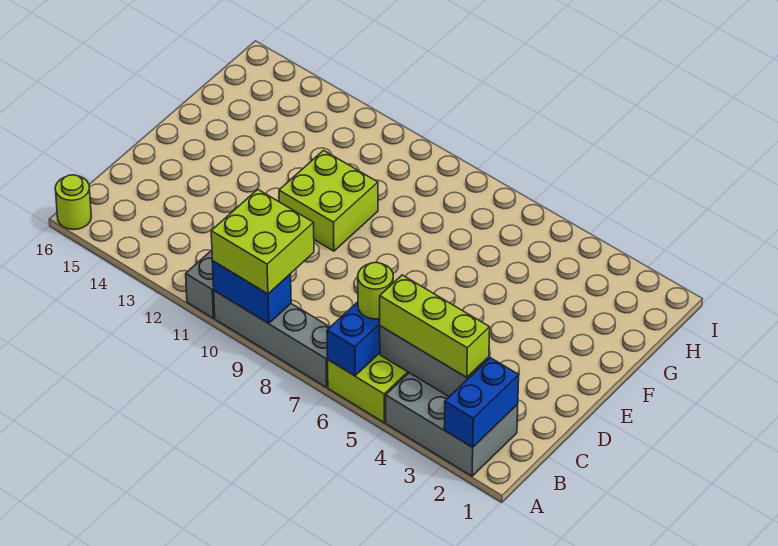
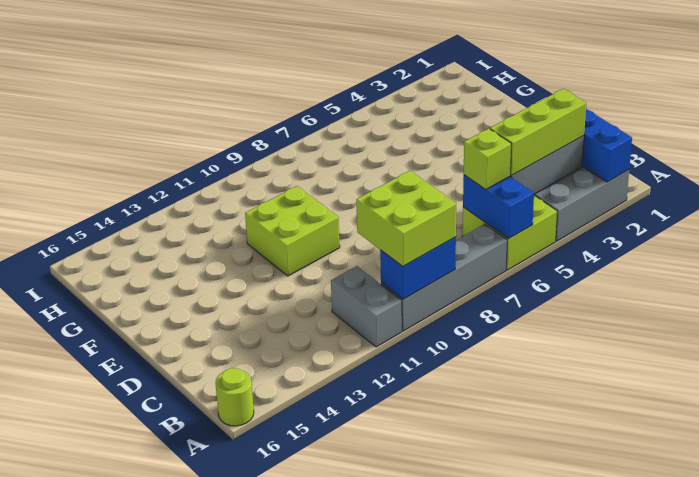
lime 1x1 round brick [358,263,393,319] -> lime 1x1 brick [464,129,511,190]

